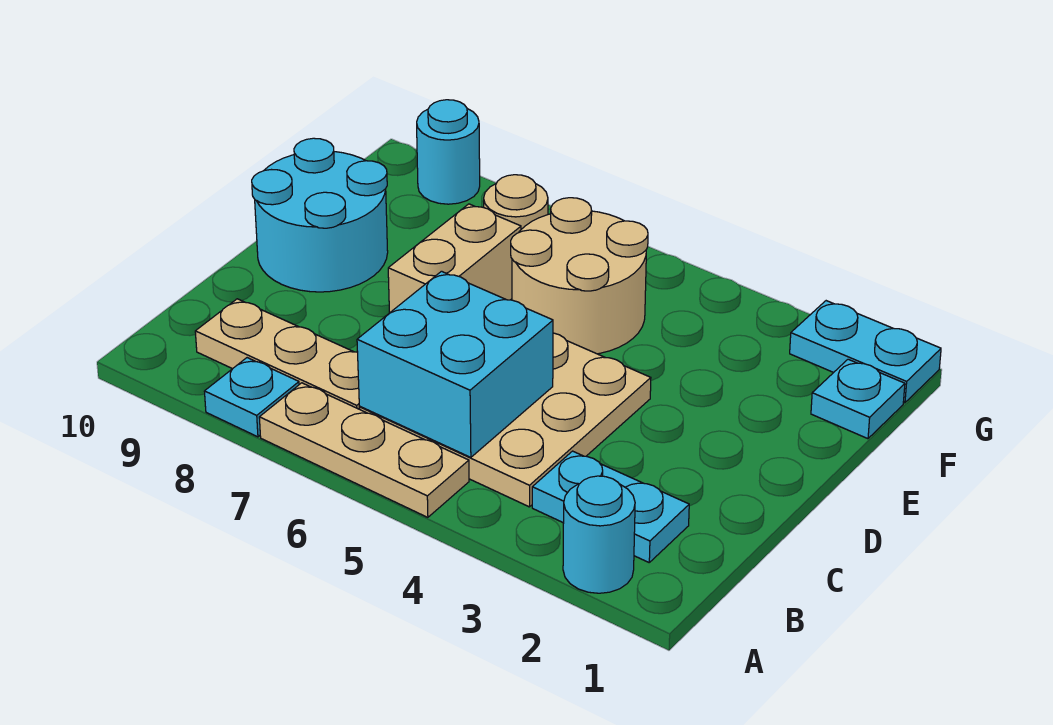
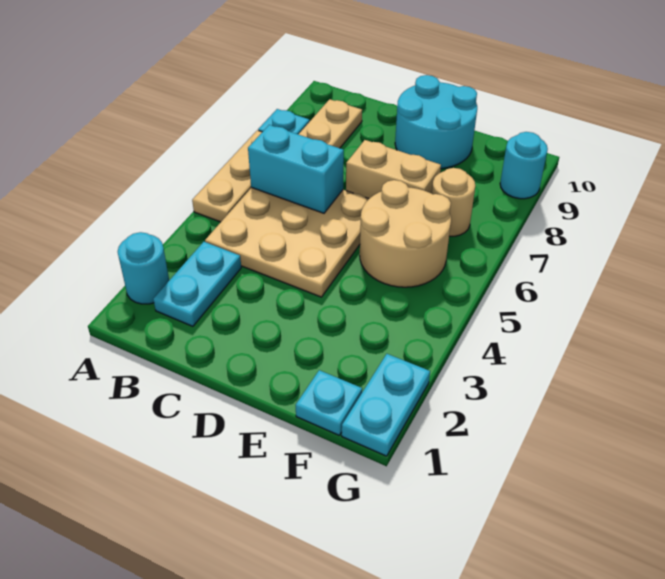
cyan 2x2 brick [357,271,553,457] -> cyan 1x2 brick [248,125,344,213]

